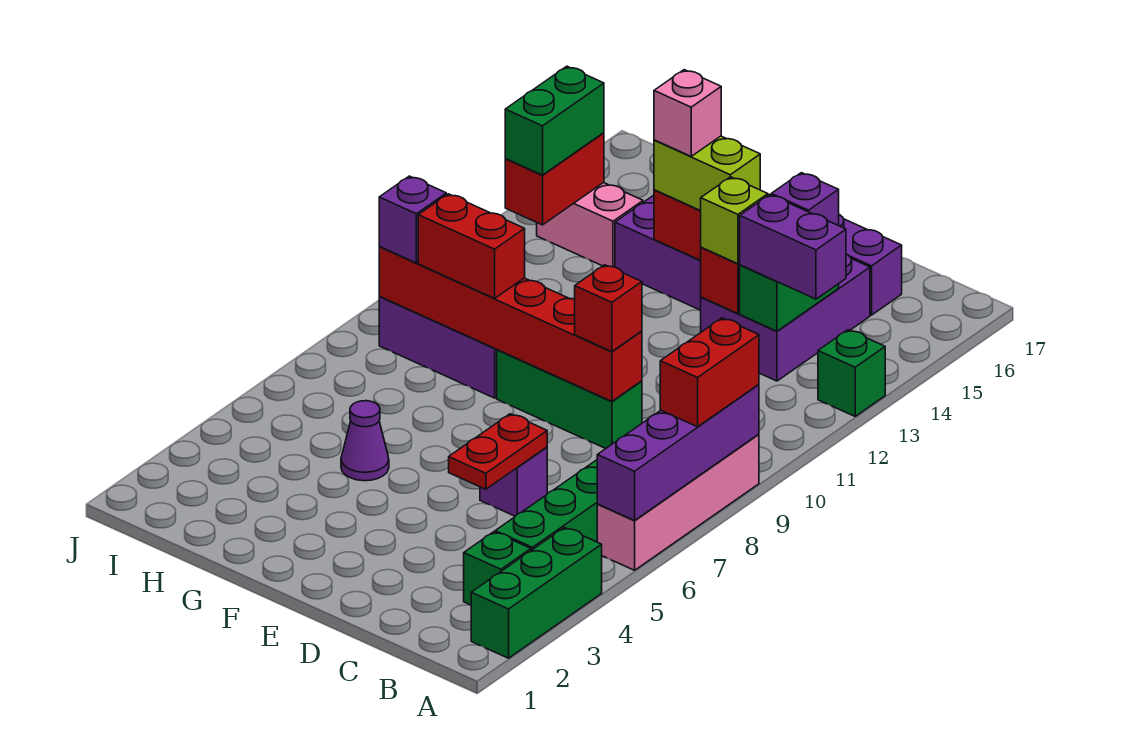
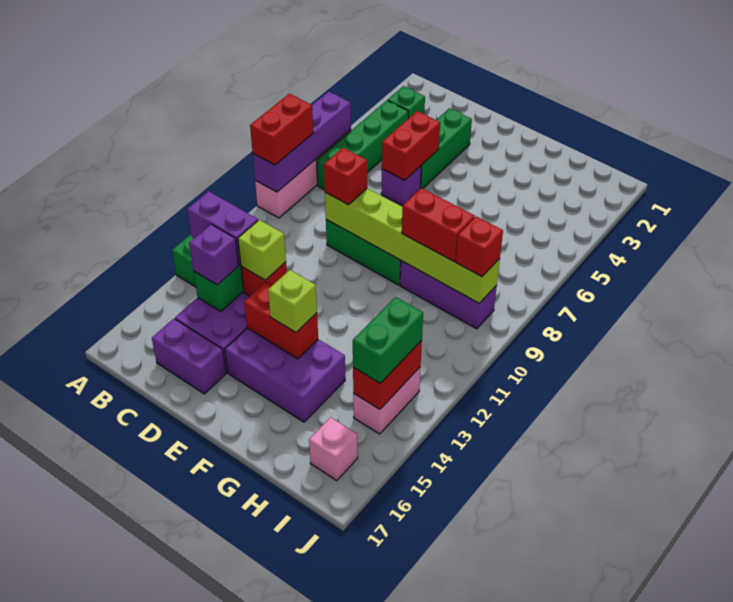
green 1x3 brick [471,528,602,658] -> green 1x3 brick moved to [421,108,472,189]
red 1x2 plate [449,414,547,489] -> red 1x2 brick [382,111,440,180]
red 1x6 brick [379,247,642,401] -> lime 1x6 brick [325,188,500,303]
lime 1x2 brick [654,136,760,211] -> lime 1x1 brick [268,270,317,332]
pink 1x1 brick [654,70,721,156] -> pink 1x1 brick moved to [309,417,358,480]
purple 1x1 cone [341,401,389,481] -> none
pink 1x2 brick [537,183,643,267] -> pink 1x2 brick turned to [353,367,420,434]
purple 1x1 brick [379,176,446,263] -> red 1x1 brick [456,216,503,277]

